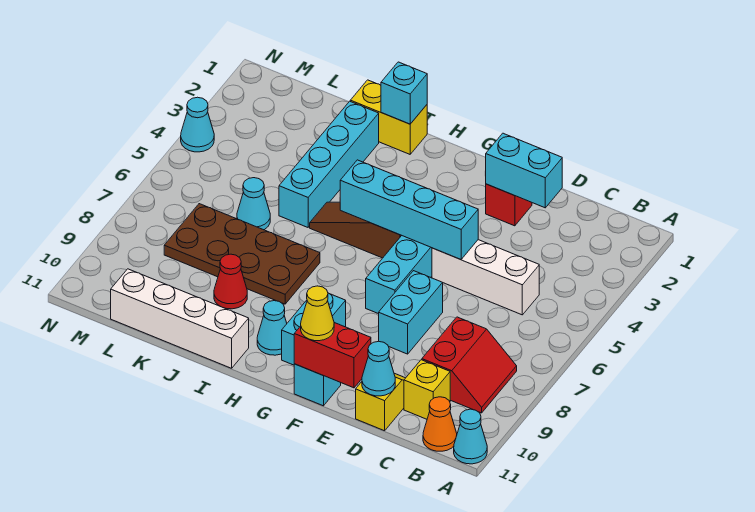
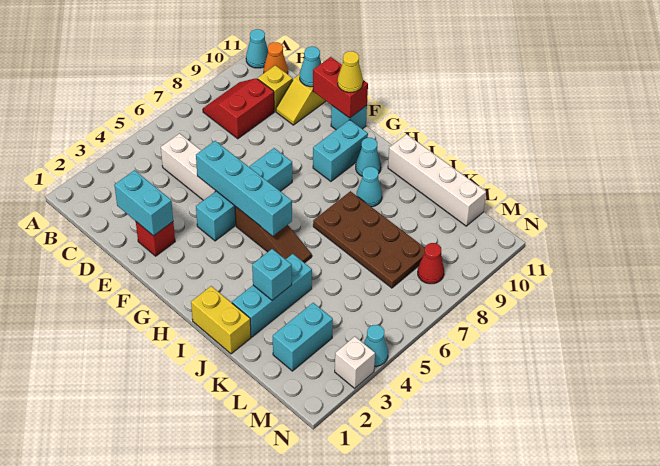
cyan 1x2 brick [379,271,443,354] -> cyan 1x2 brick moved to [273,303,333,371]
cyan 1x1 brick [381,62,427,124] -> cyan 1x1 brick moved to [252,249,292,300]
cyan 1x4 brick [279,101,379,227] -> cyan 1x3 brick [232,254,312,337]
red 1x1 cone [214,254,247,309] -> red 1x1 cone moved to [418,243,444,284]
cyan 1x1 cone [237,178,270,230] -> cyan 1x1 cone moved to [357,167,382,207]
none -> white 1x1 brick [335,337,375,388]

